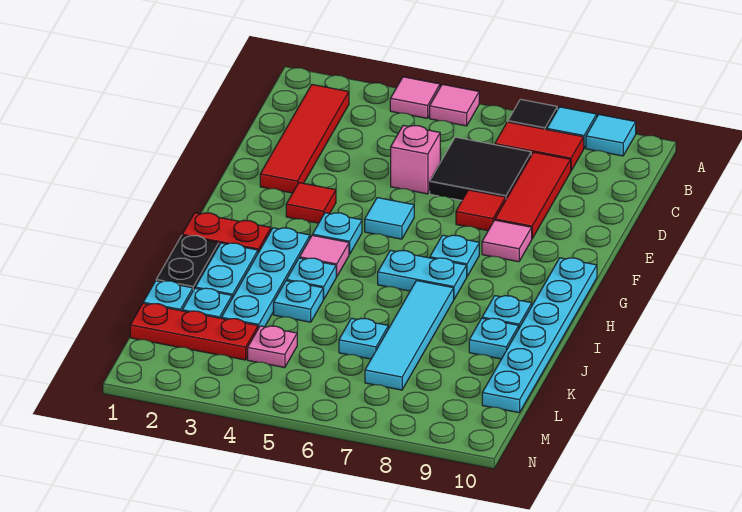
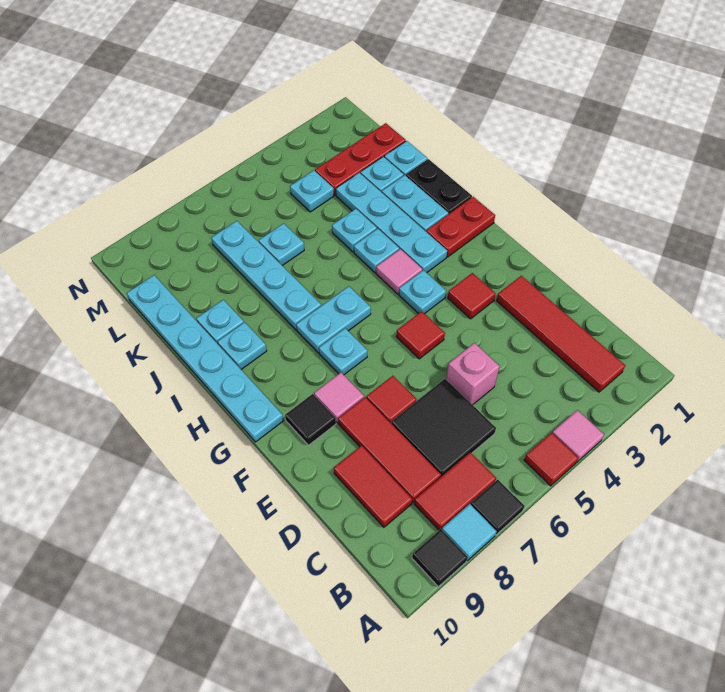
pink 1x1 tile [430,84,479,126] -> red 1x1 tile [524,433,578,486]
cyan 1x1 tile [586,114,636,156] -> black 1x1 tile [412,529,468,587]
none -> red 1x2 tile [334,445,412,527]
cyan 1x1 tile [365,198,414,239] -> red 1x1 tile [396,311,445,359]
none -> black 1x1 tile [285,394,336,445]
cyan 1x4 tile [365,281,454,390] -> cyan 1x4 plate [211,221,321,330]
pink 1x1 plate [248,326,297,368] -> cyan 1x1 plate [290,170,334,212]

